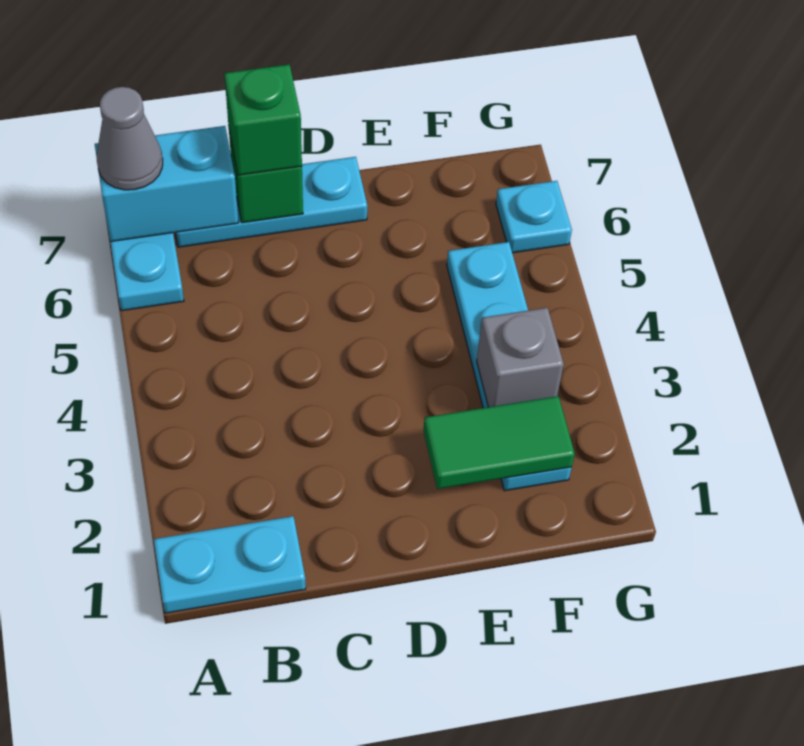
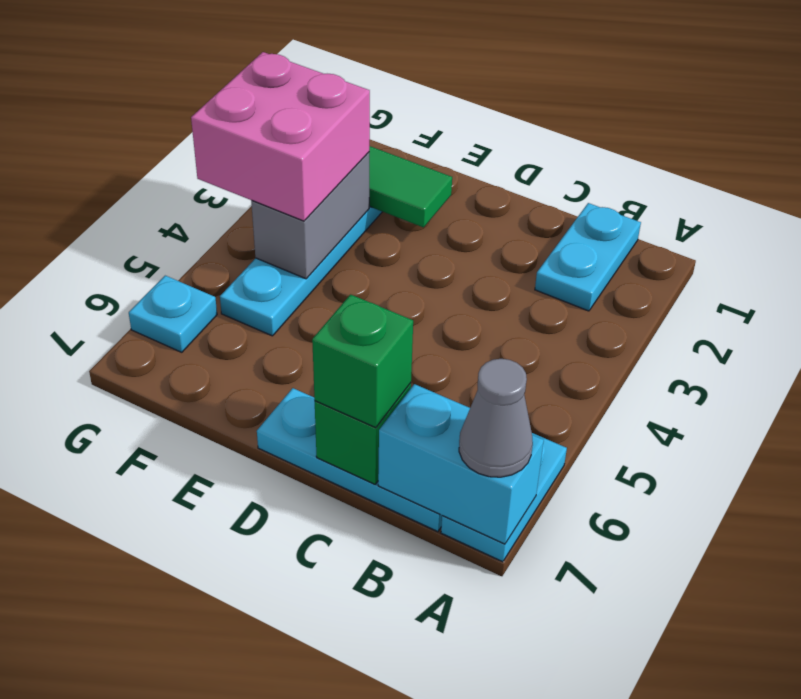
cyan 1x2 plate [154,516,306,613] -> cyan 1x2 plate turned to [535,203,641,311]
grey 1x1 brick [477,308,564,407] -> grey 1x2 brick [251,152,369,279]
none -> pink 2x2 brick [191,52,370,221]

